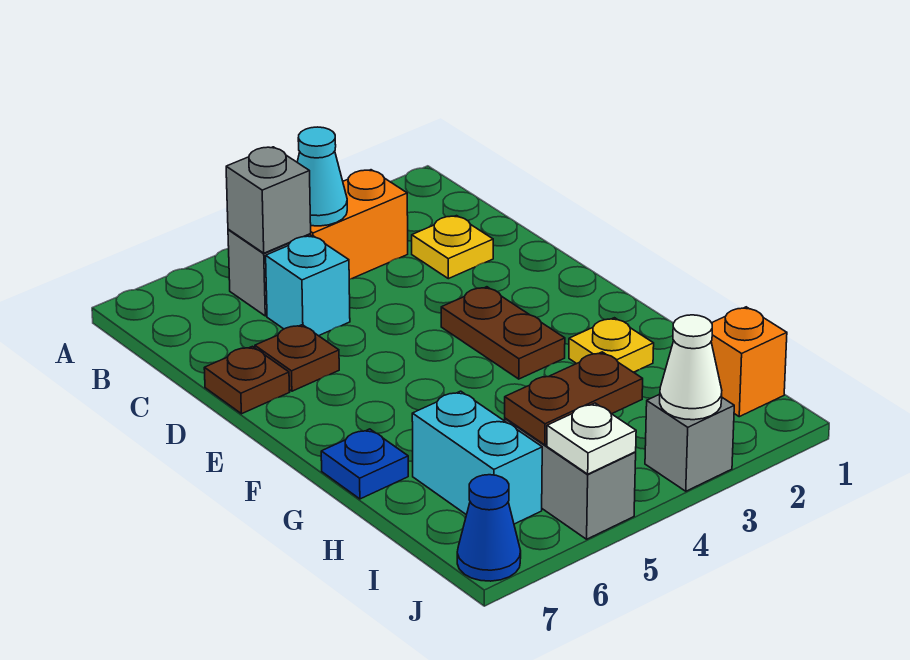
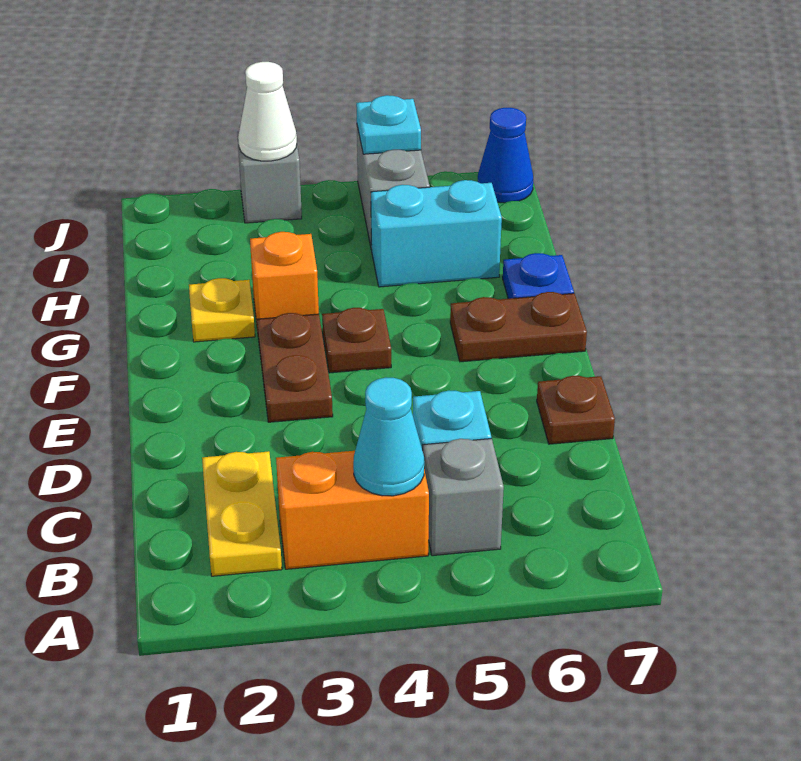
grey 1x1 brick [226,147,311,253] -> none
yellow 1x1 plate [412,216,493,279] -> yellow 1x2 plate [202,451,282,576]
brown 1x1 plate [255,325,339,391] -> brown 1x1 plate moved to [322,308,391,373]
cyan 1x2 brick [412,391,542,524] -> cyan 1x2 brick turned to [371,180,502,287]
orange 1x1 brick [711,307,787,417] -> orange 1x1 brick moved to [250,232,319,331]
brown 1x2 plate [505,352,643,445] -> brown 1x2 plate moved to [450,292,587,362]
white 1x1 plate [547,403,636,474] -> cyan 1x1 plate [356,95,421,154]

